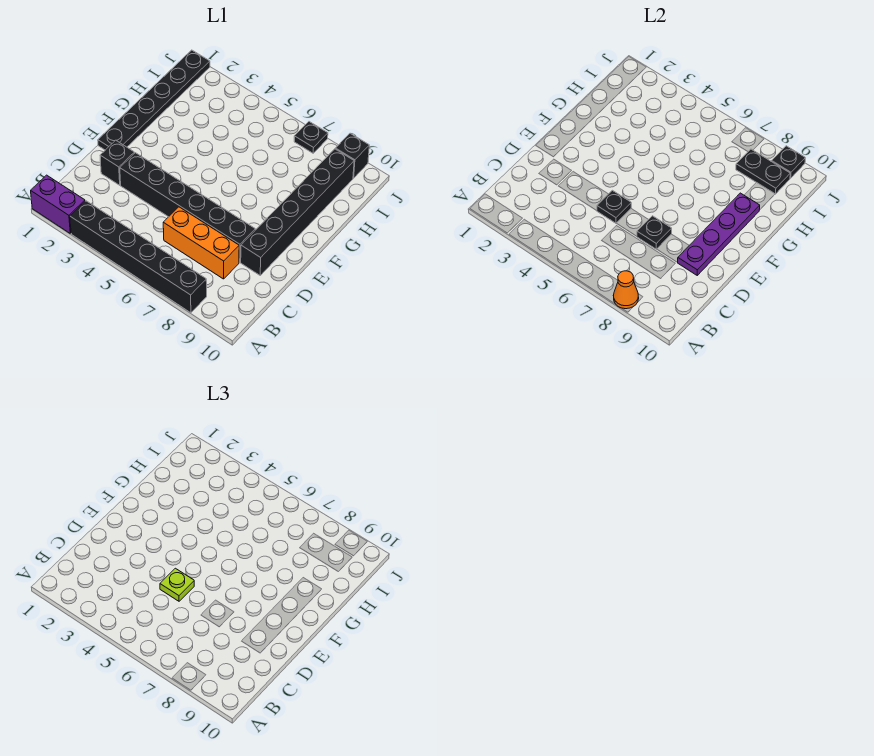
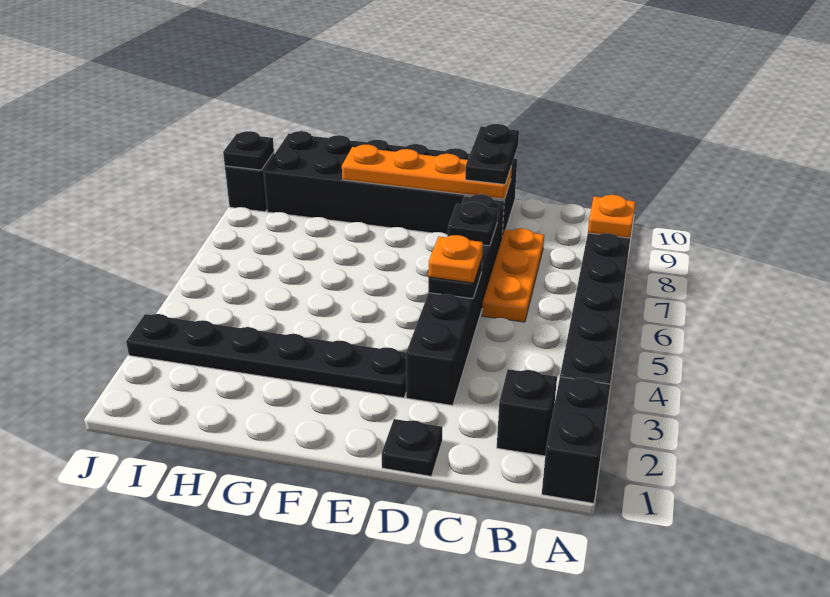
purple 1x2 brick [31,175,85,233] -> black 1x2 brick [542,377,610,503]
orange 1x1 cone [613,271,639,309] -> orange 1x1 plate [588,195,635,238]
orange 1x3 brick [163,207,239,279] -> orange 1x3 plate [482,228,544,322]
black 1x1 brick [100,140,134,185] -> black 1x1 brick moved to [497,369,557,456]
lime 1x1 plate [160,568,194,601] -> orange 1x1 plate [428,235,483,283]
black 1x6 brick [241,149,354,275] -> black 2x6 brick [263,131,517,236]
purple 1x4 plate [678,193,760,275] -> orange 1x4 plate [342,145,512,199]
black 1x6 plate [98,50,210,150] -> black 1x6 plate moved to [126,314,406,398]
black 1x2 plate [736,149,790,194] -> black 1x2 plate moved to [465,124,519,184]
black 1x1 plate [294,122,328,153] -> black 1x1 plate moved to [382,419,442,476]

